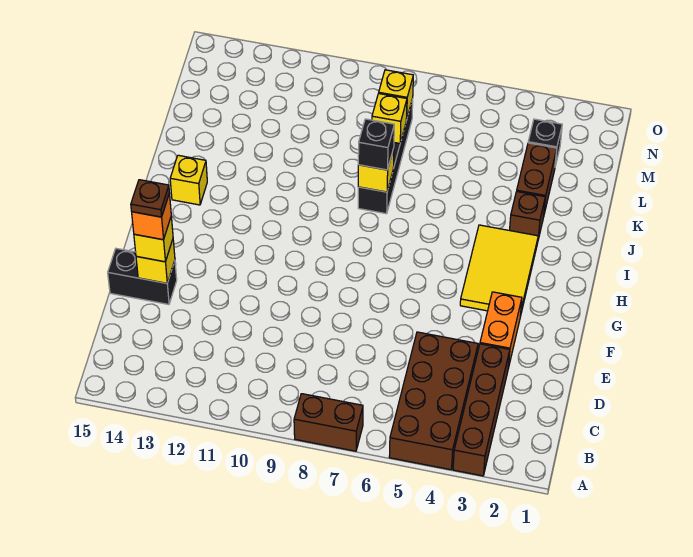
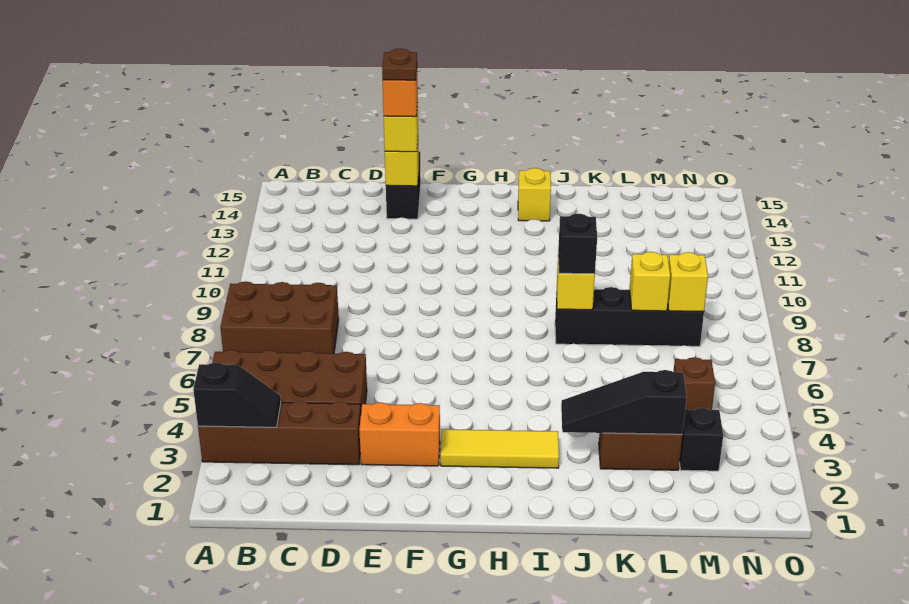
none -> black 1x2 slope [193,363,281,427]
brown 1x2 brick [294,394,363,451] -> brown 2x3 brick [220,282,339,354]
yellow 2x3 tile [460,225,538,316] -> yellow 1x3 tile [441,429,559,468]
brown 1x1 brick [510,192,545,239] -> brown 1x1 brick moved to [674,357,715,410]
none -> black 1x3 slope [561,370,687,434]

